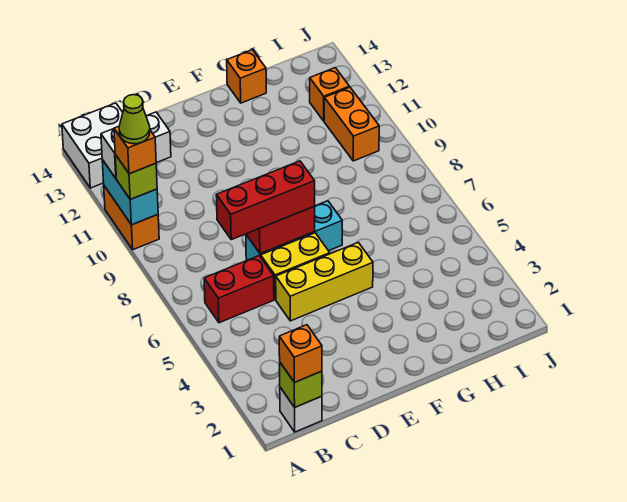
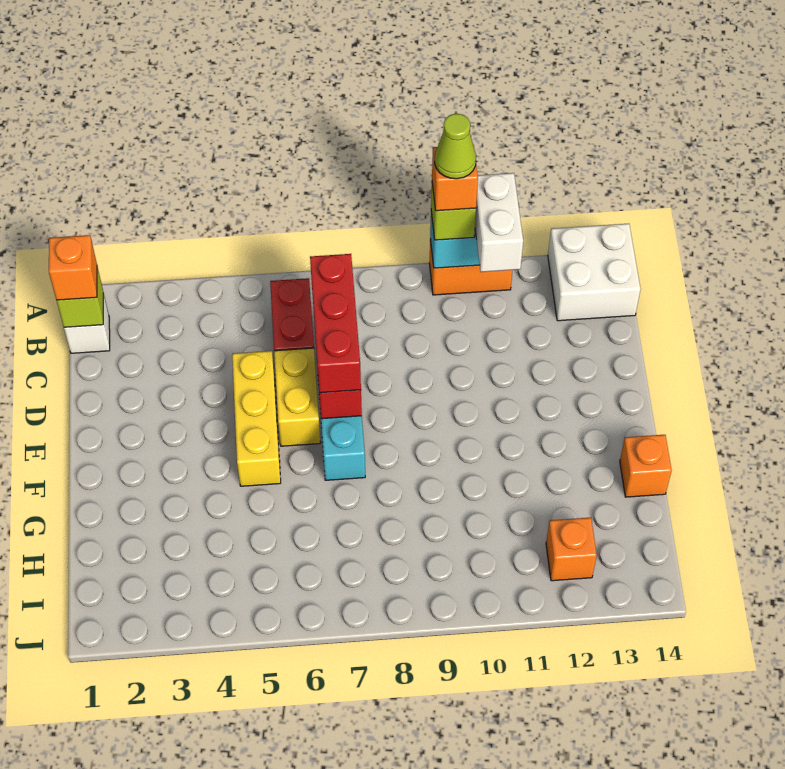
orange 1x2 brick [324,87,379,161] -> none

